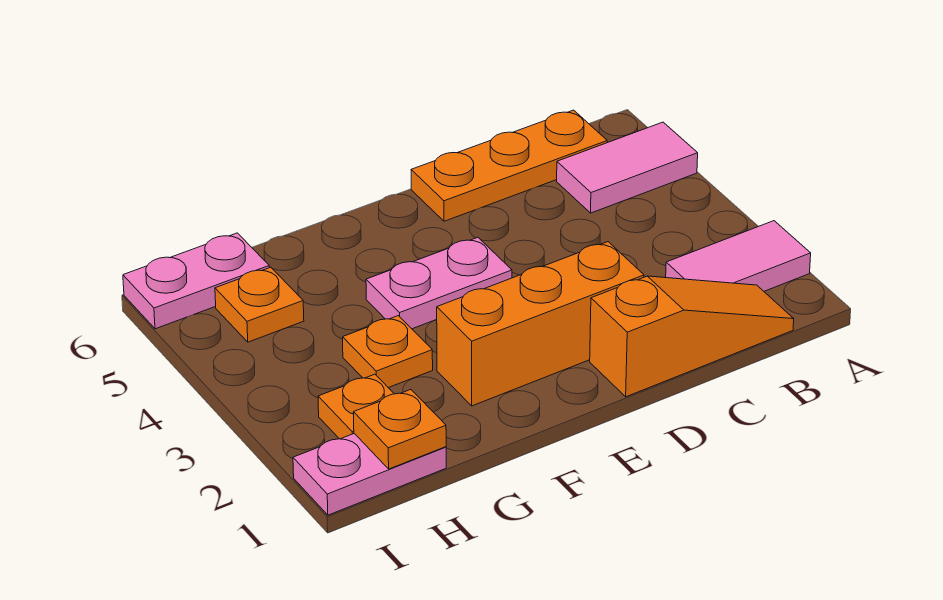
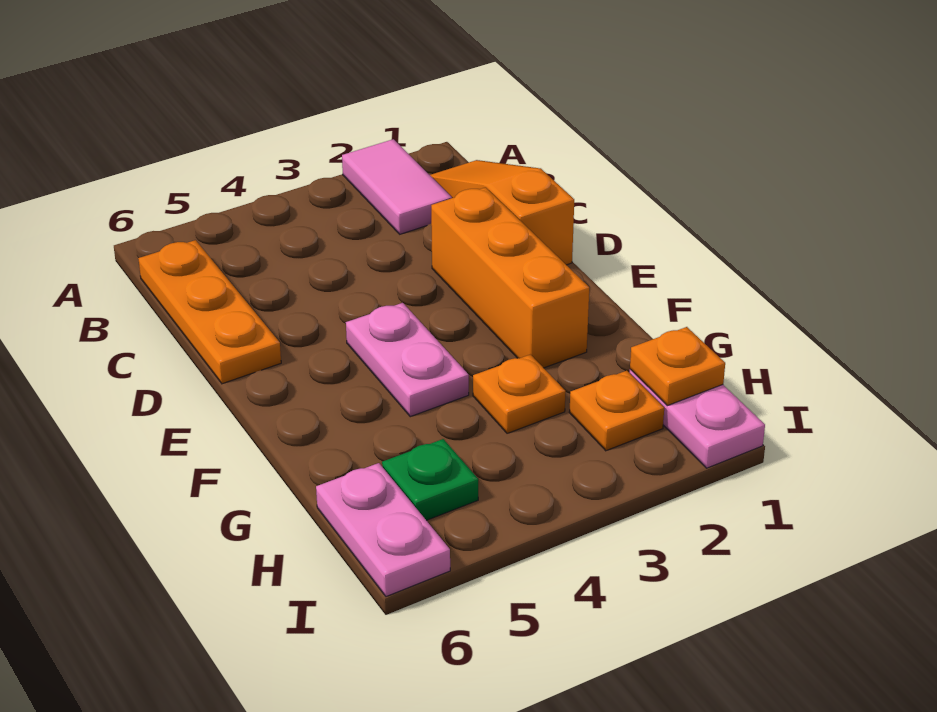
pink 1x2 tile [557,122,698,213] -> none
orange 1x1 plate [215,267,304,342] -> green 1x1 plate [382,439,478,520]

